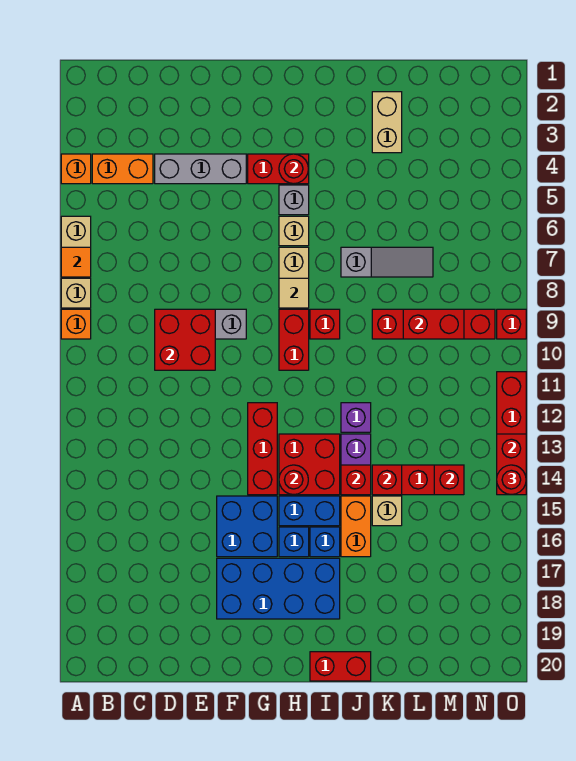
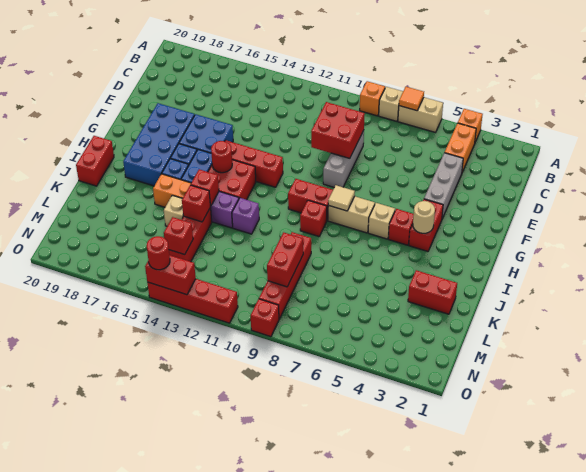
red 1x1 round brick [279,154,309,184] -> tan 1x1 round brick [413,201,435,233]
grey 1x1 brick [279,185,309,215] -> red 1x1 brick [388,209,414,245]
grey 1x3 slope [341,247,433,277] -> none
tan 1x2 brick [372,92,402,153] -> red 1x2 brick [408,270,457,314]

